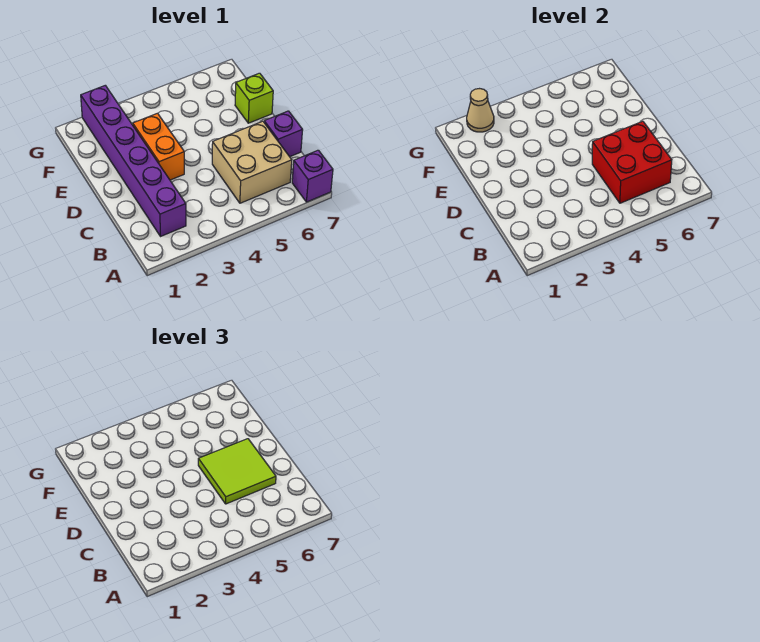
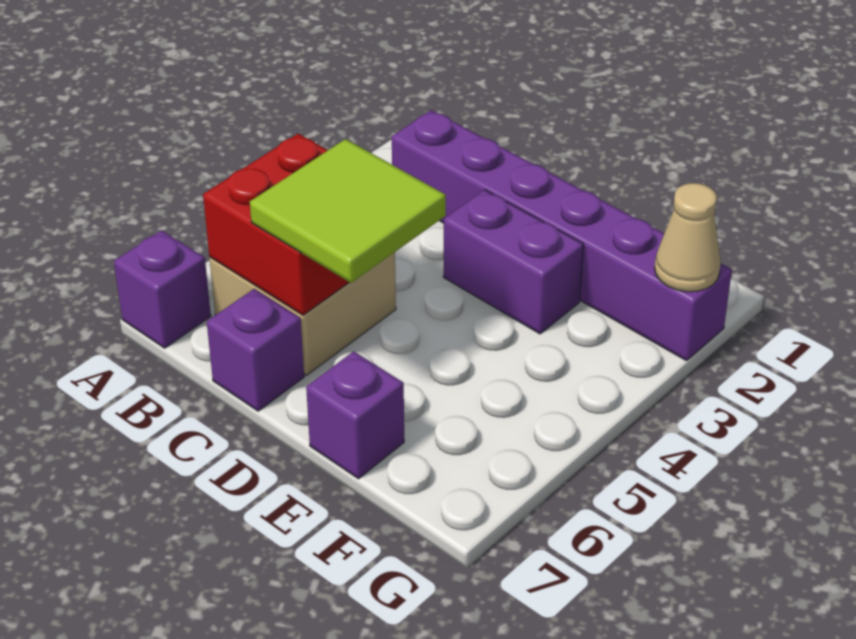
orange 1x2 brick [133,113,184,180] -> purple 1x2 brick [443,190,583,334]
lime 1x1 brick [235,73,273,123] -> purple 1x1 brick [306,351,404,479]

